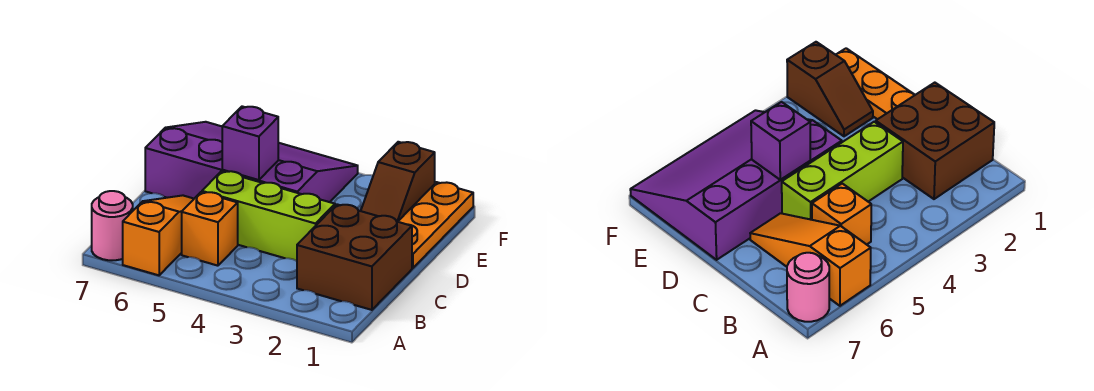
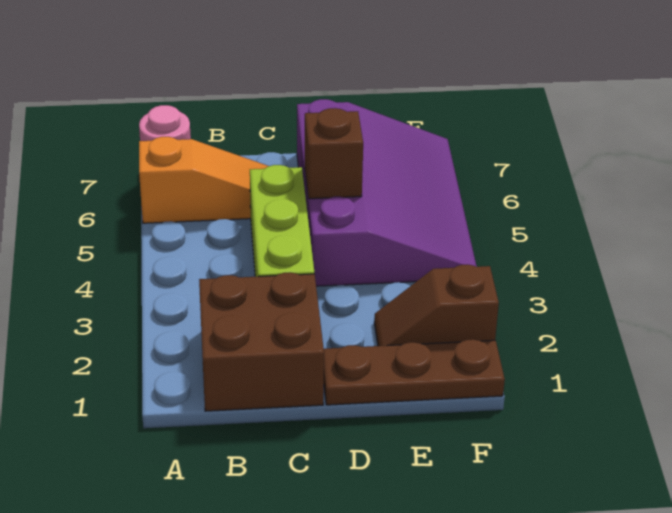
orange 1x1 brick [182,192,238,266] -> none
orange 1x3 plate [398,182,473,268] -> brown 1x3 plate [324,339,505,405]
purple 1x1 brick [222,106,278,180] -> brown 1x1 brick [305,108,363,199]

